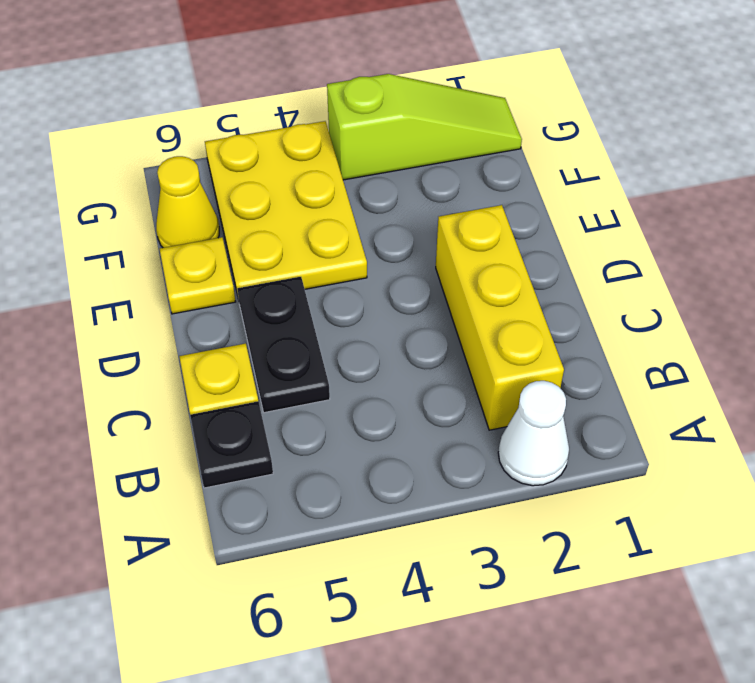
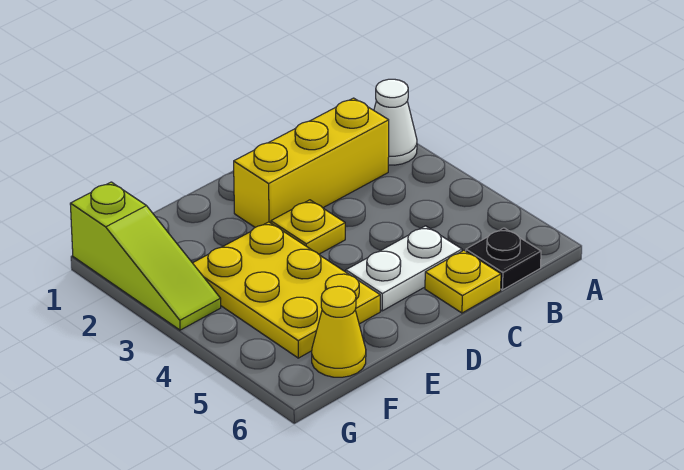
black 1x2 plate [237,277,330,413] -> white 1x2 plate [346,226,462,311]
yellow 2x3 plate [205,121,367,300] -> yellow 2x3 plate turned to [193,222,380,358]
yellow 1x1 plate [160,237,236,314] -> yellow 1x1 plate moved to [271,200,345,254]
lime 1x3 slope [327,74,522,180] -> lime 1x3 slope turned to [70,182,221,330]

